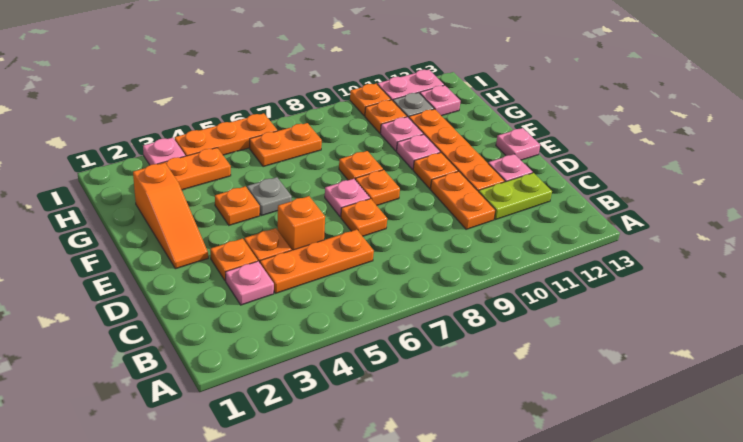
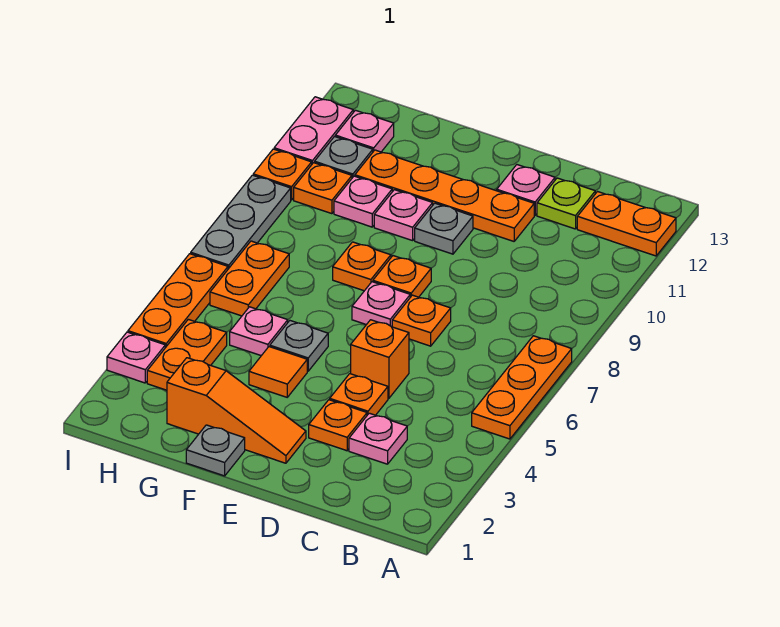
orange 1x3 plate [260,230,374,293] -> orange 1x3 plate moved to [472,336,572,439]
orange 1x2 plate [431,171,496,229] -> orange 1x2 plate moved to [577,192,676,256]
lime 1x2 plate [479,173,552,220] -> lime 1x1 plate [537,178,595,229]
orange 1x1 plate [413,153,458,189] -> grey 1x1 plate [415,203,473,254]
pink 1x1 plate [496,128,540,160] -> pink 1x1 plate moved to [230,307,288,356]
none -> grey 1x1 plate [186,425,245,476]
orange 1x1 plate [215,186,260,225] -> orange 1x1 tile [249,347,307,397]
none -> grey 1x3 plate [191,175,291,269]

